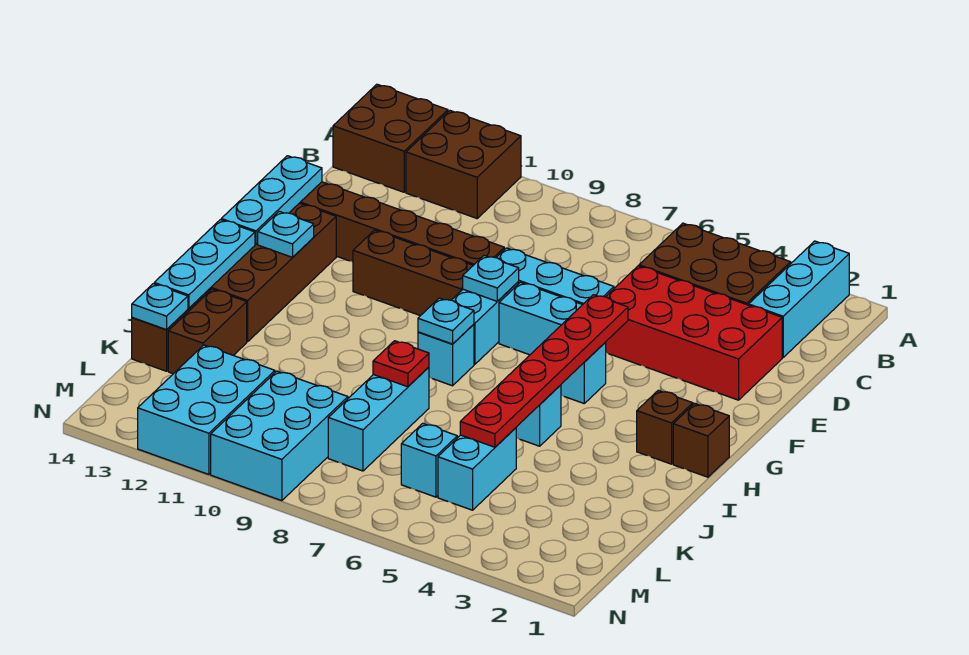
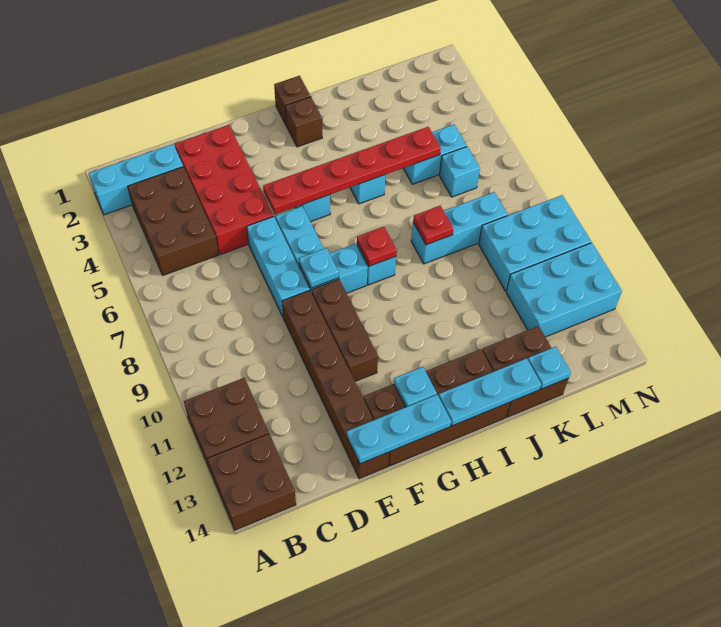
cyan 1x1 plate [418,298,474,344] -> red 1x1 plate [357,227,397,266]

